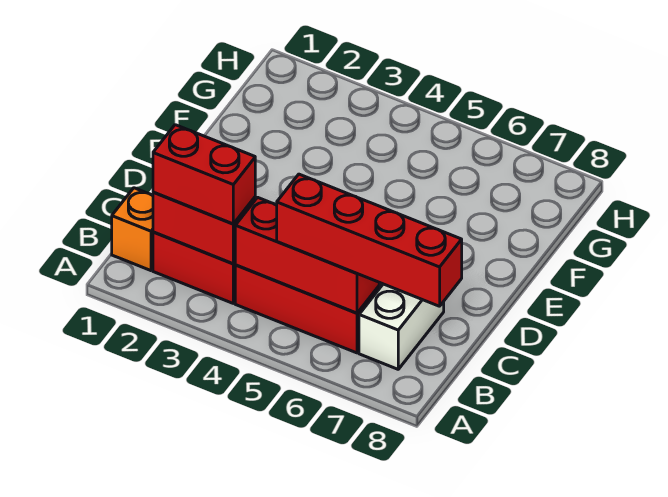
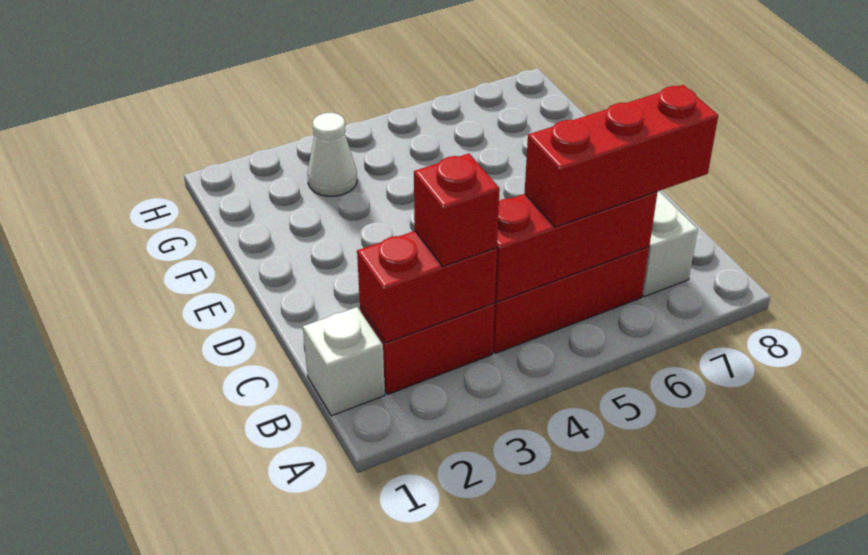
orange 1x1 brick [112,188,153,271] -> white 1x1 brick [303,307,385,416]
red 1x2 brick [153,125,255,224] -> red 1x1 brick [414,154,500,266]
red 1x4 brick [277,174,462,306] -> red 1x3 brick [525,85,718,227]
none -> white 1x1 cone [307,113,357,196]

